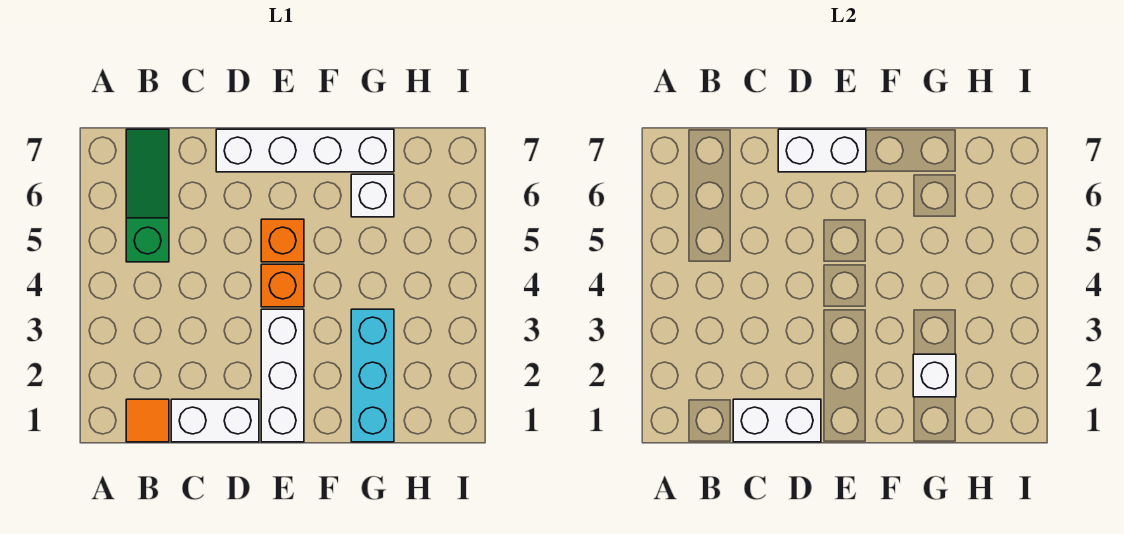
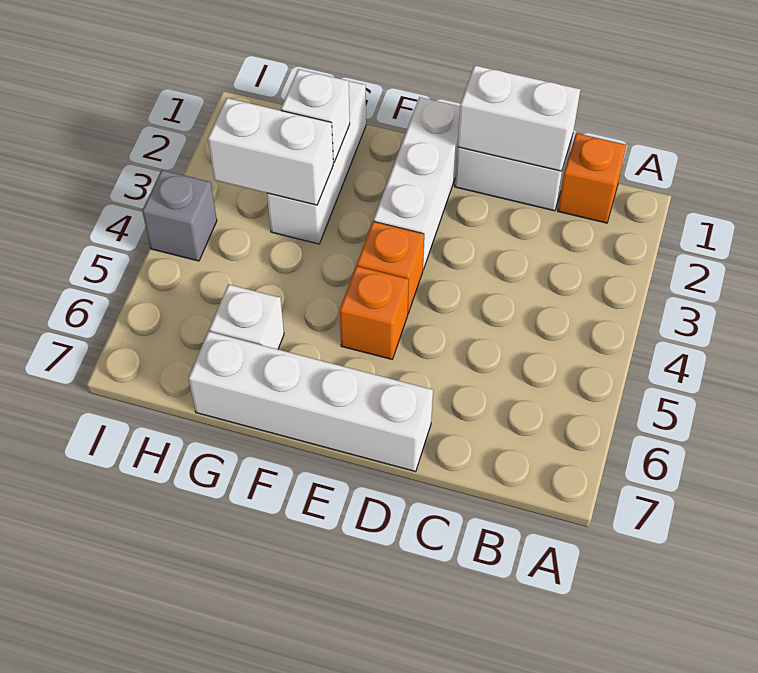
orange 1x1 tile [126,399,169,442] -> orange 1x1 brick [558,133,626,223]
green 1x3 slope [126,129,169,262] -> none
white 1x2 brick [778,129,866,172] -> white 1x2 brick moved to [208,98,333,205]
cyan 1x3 brick [351,309,394,442] -> white 1x3 brick [267,81,366,244]
none -> grey 1x1 brick [142,170,217,261]

